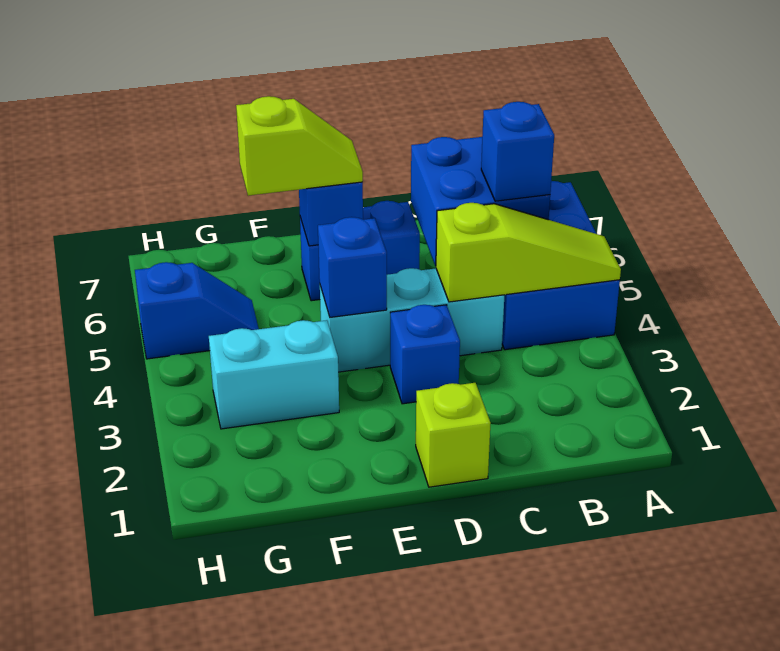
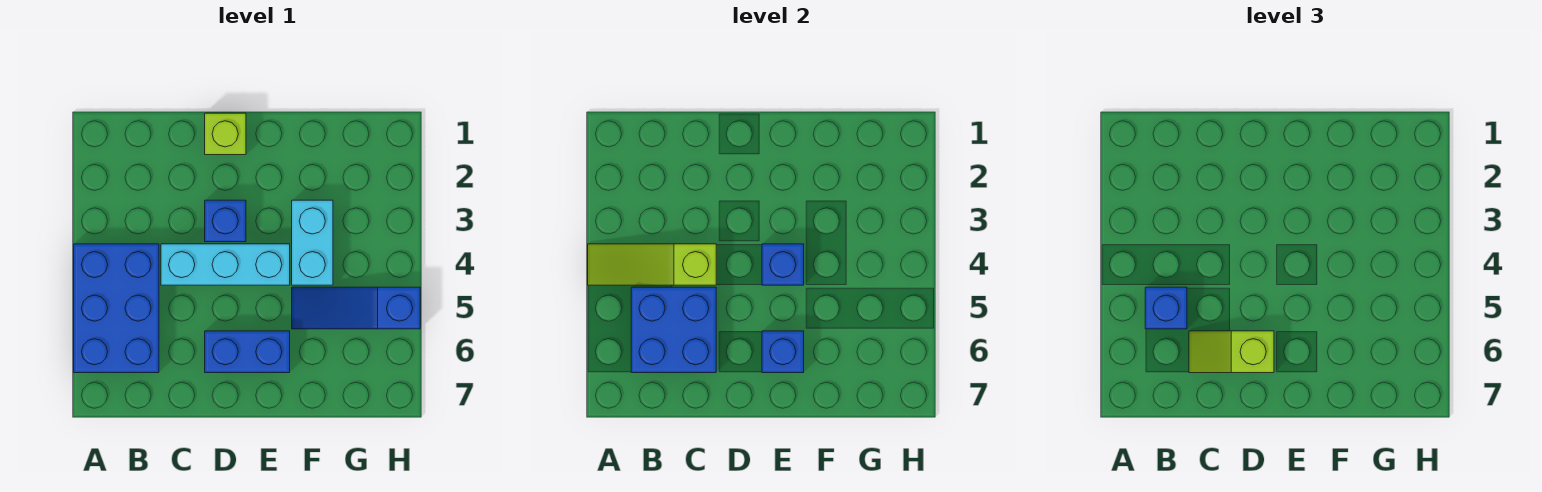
lime 1x2 slope [236,96,363,196] -> lime 1x2 slope moved to [1189,331,1274,373]
cyan 1x2 brick [209,320,339,429] -> cyan 1x2 brick turned to [292,200,333,285]
blue 1x2 slope [135,262,259,359] -> blue 1x3 slope [292,287,420,329]

